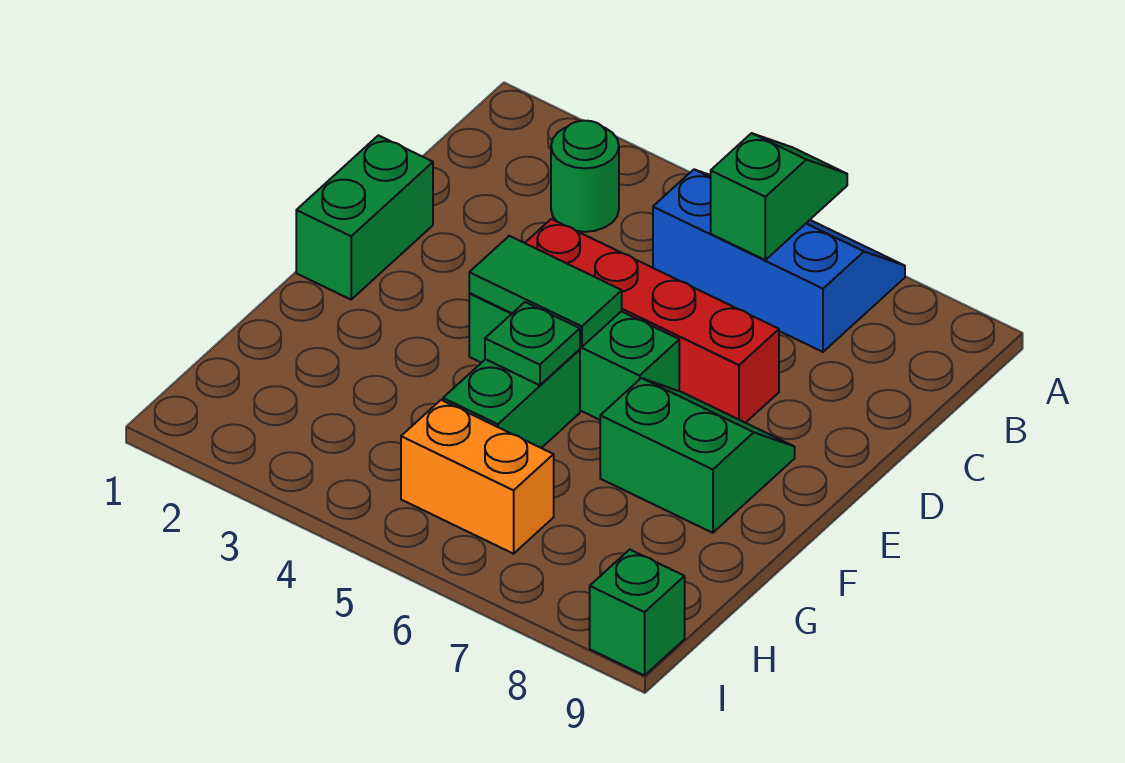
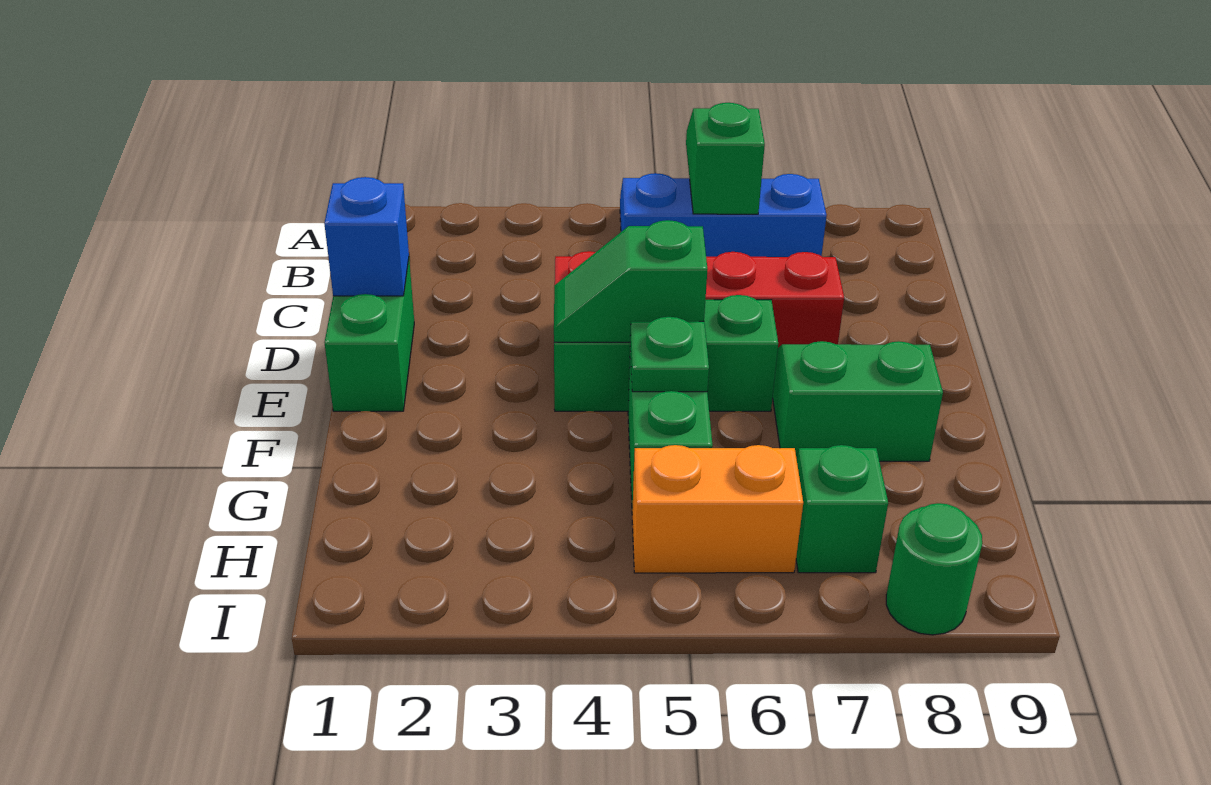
green 1x1 round brick [551,120,619,232] -> green 1x1 round brick moved to [886,503,982,635]
none -> blue 1x1 brick [324,177,409,296]
green 1x2 tile [469,236,622,347] -> green 1x2 slope [554,220,708,342]
green 1x1 brick [590,550,685,675] -> green 1x1 brick moved to [796,445,888,573]

